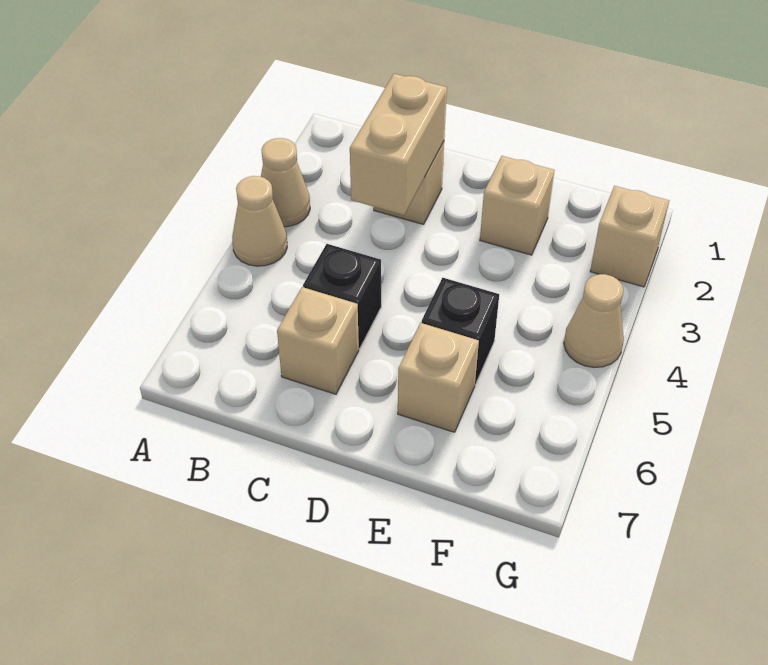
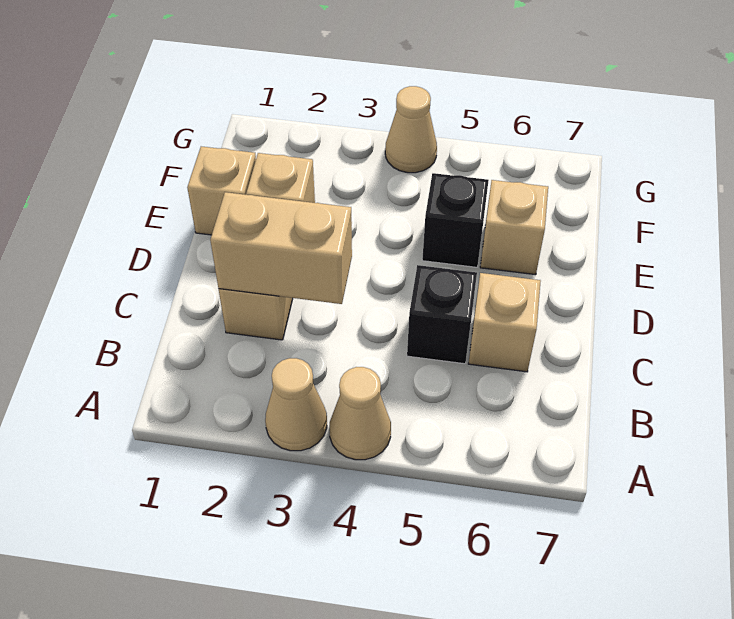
tan 1x1 brick [590,186,669,287] -> tan 1x1 brick moved to [187,146,256,235]

